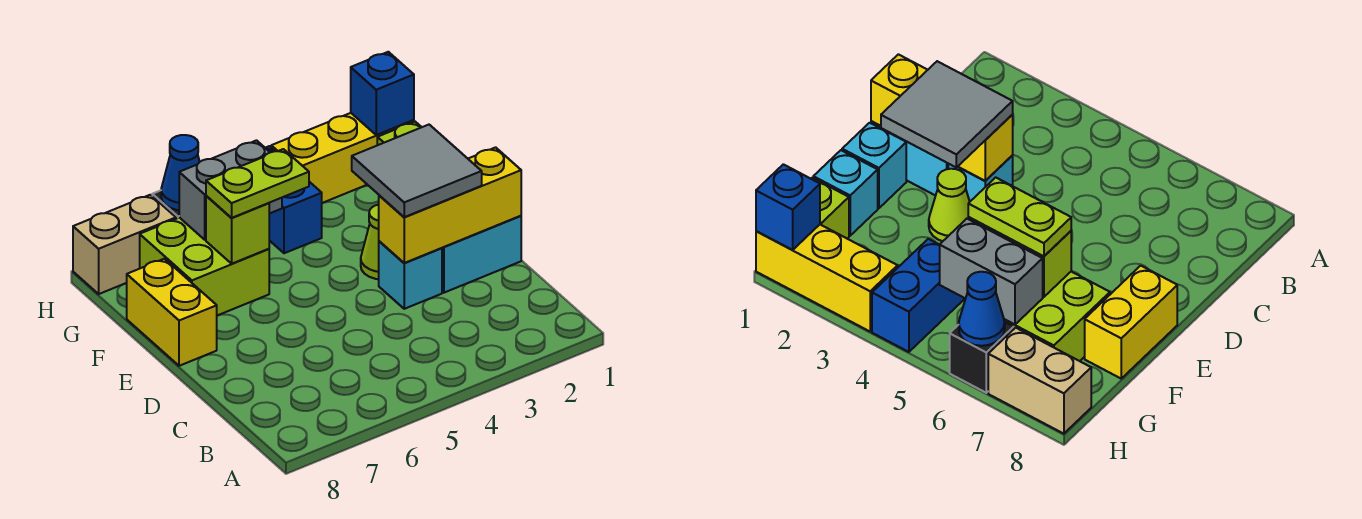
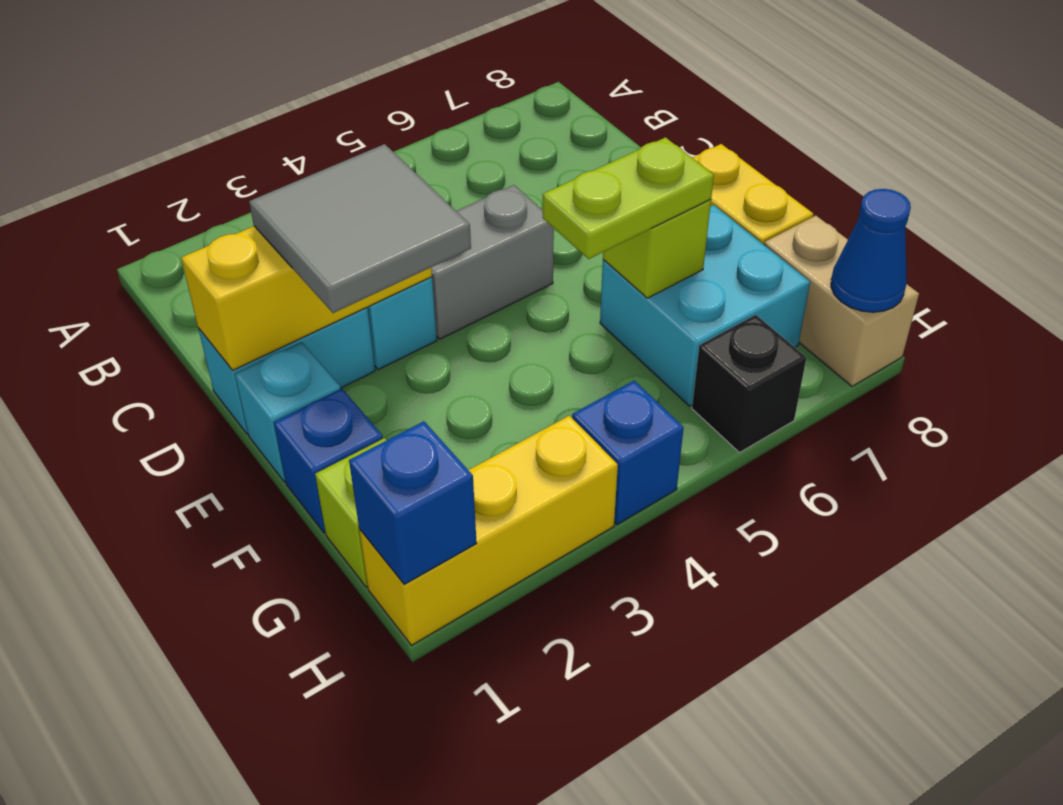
lime 1x1 cone [361,205,379,279] -> none
cyan 1x1 brick [813,150,878,236] -> blue 1x1 brick [274,389,383,533]
lime 2x2 brick [140,218,269,316] -> cyan 2x2 brick [600,205,810,406]
blue 1x2 brick [266,146,322,253] -> blue 1x1 brick [572,381,684,524]
grey 1x2 brick [179,140,282,240] -> grey 1x2 brick moved to [431,185,554,339]
blue 1x1 cone [161,135,200,210] -> blue 1x1 cone moved to [831,189,911,312]
tan 1x2 brick [73,195,176,294] -> tan 1x2 brick turned to [764,216,919,386]

